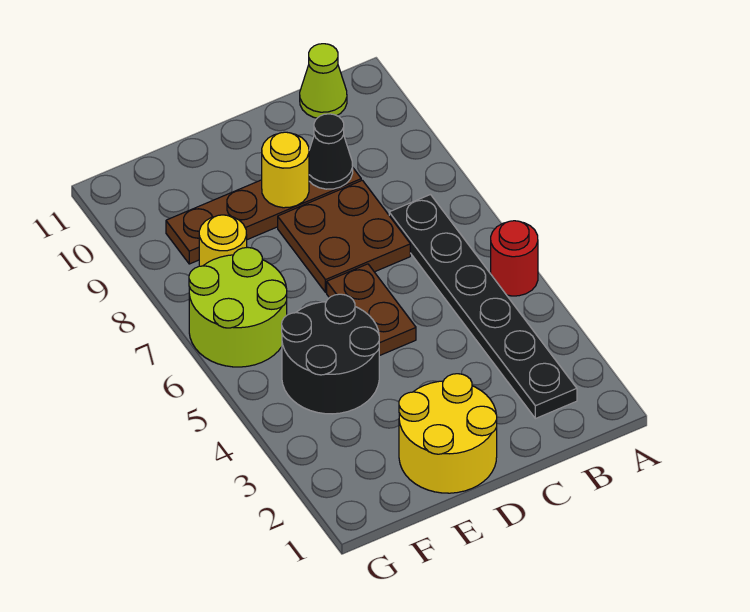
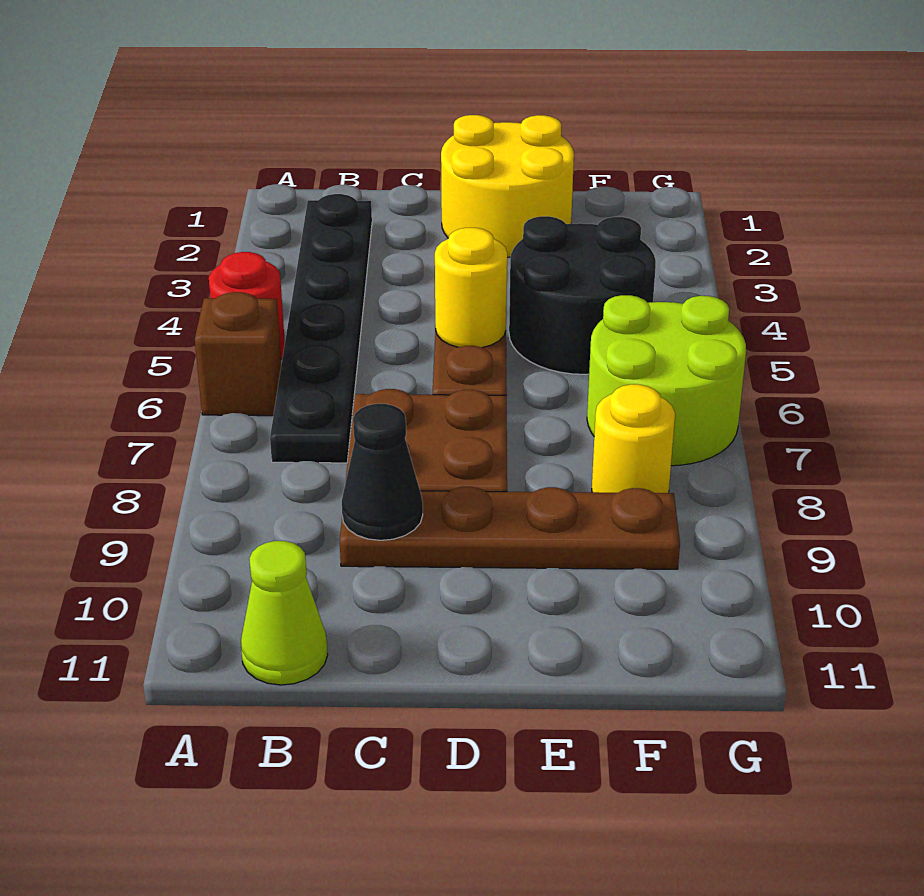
none -> brown 1x1 brick [195,292,281,416]
yellow 1x1 round brick [262,132,309,208] -> yellow 1x1 round brick moved to [435,228,507,348]

